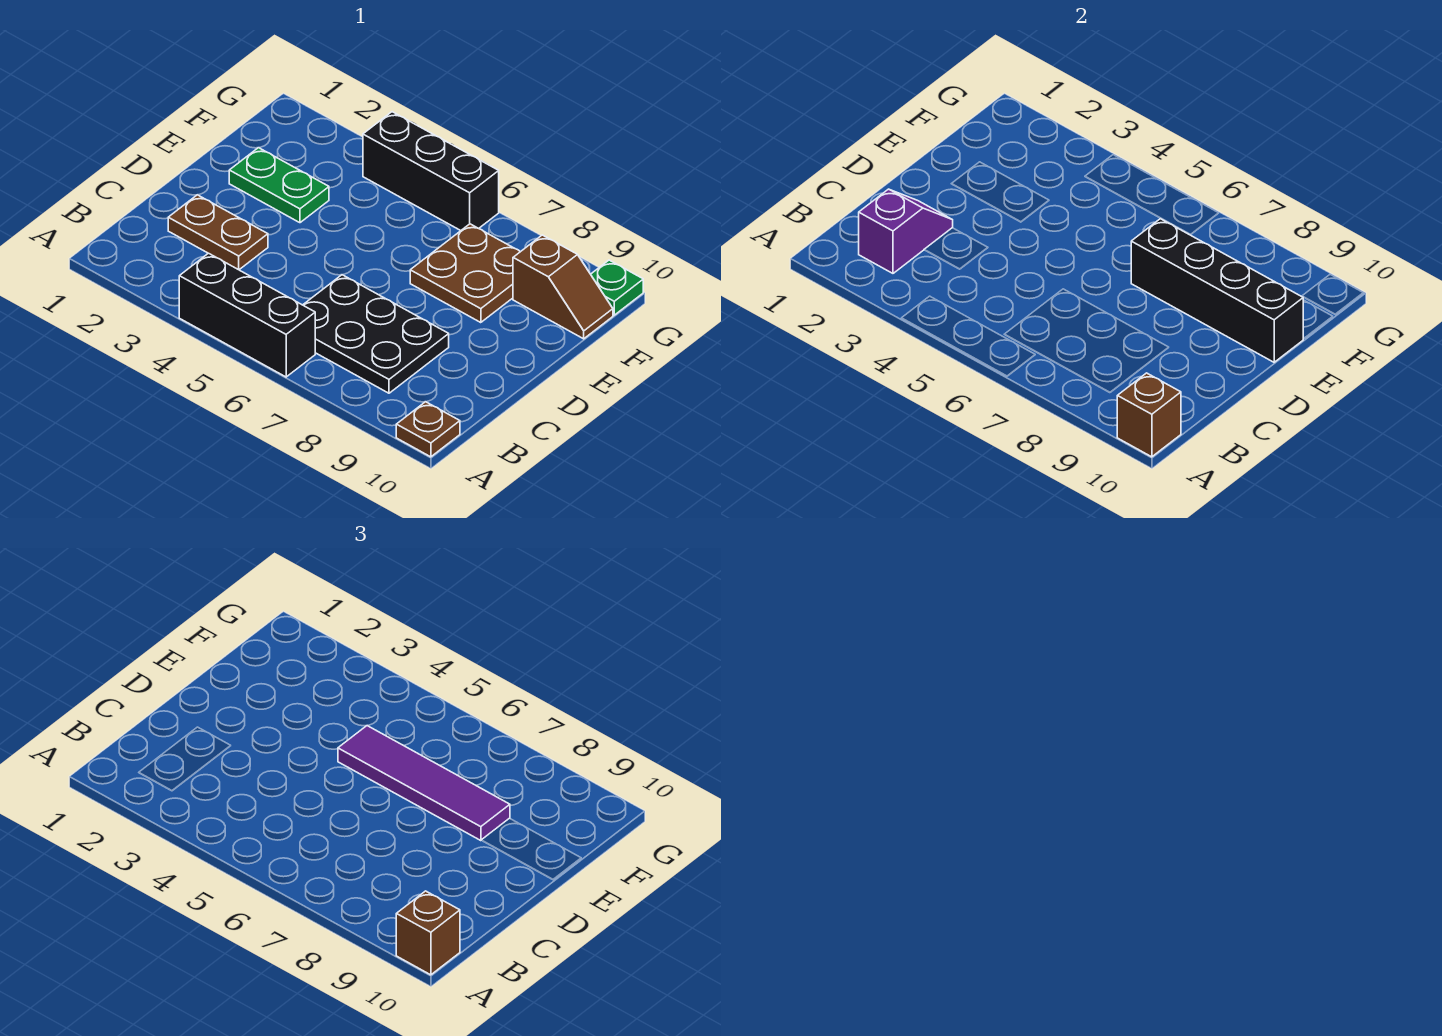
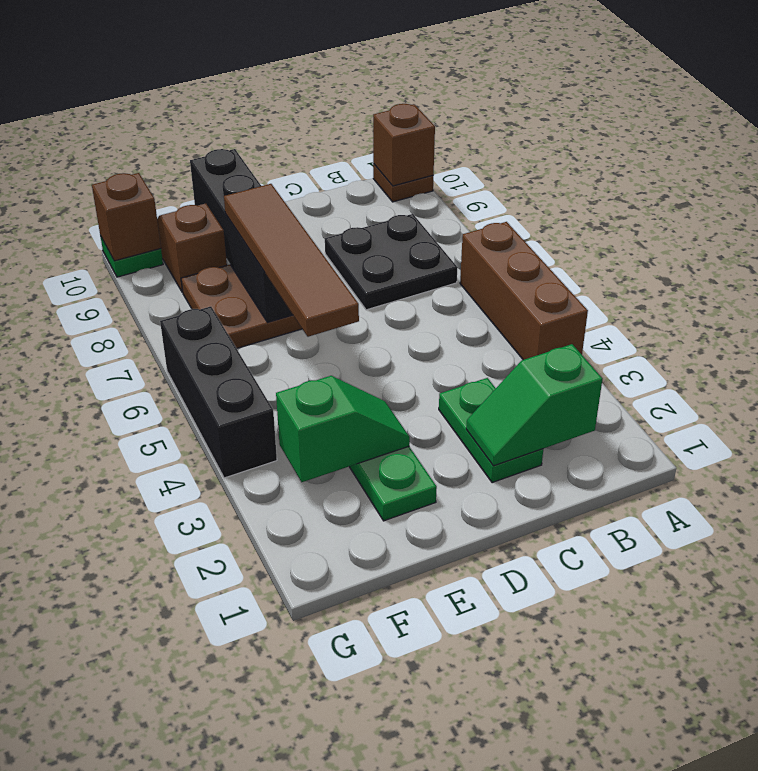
black 1x3 brick [179,253,315,377] -> brown 1x3 brick [460,222,588,360]
brown 1x1 brick [396,891,460,975] -> brown 1x1 brick moved to [92,173,161,261]
purple 1x2 slope [859,189,953,273] -> green 1x2 slope [466,344,602,466]
black 2x3 plate [303,275,449,393] -> black 2x2 plate [325,214,458,310]
brown 1x2 plate [168,195,268,270] -> green 1x2 plate [439,378,543,483]
none -> green 1x2 slope [276,376,410,482]
purple 1x4 tile [338,726,510,841] -> brown 1x4 tile [224,184,359,337]

